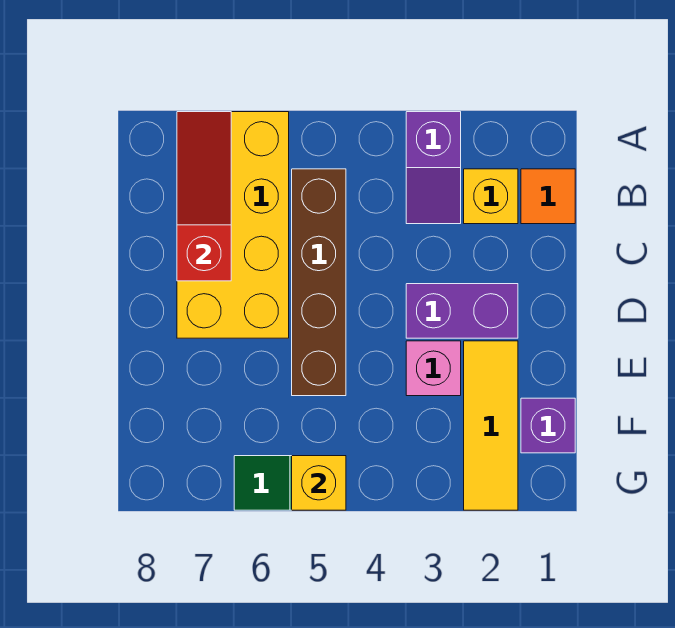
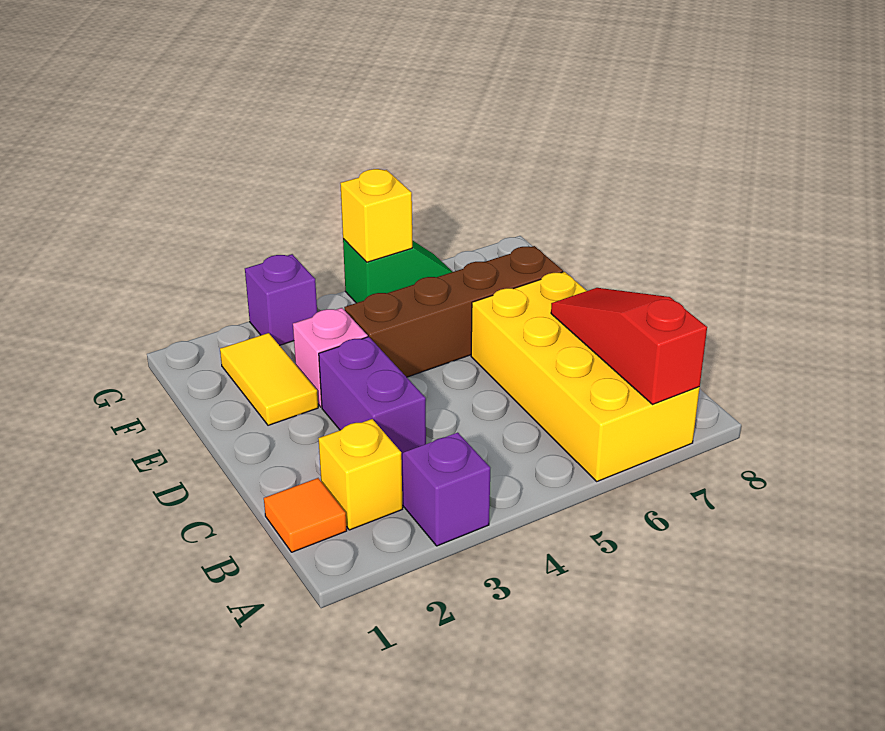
red 1x3 slope [177,112,231,281] -> red 1x3 slope turned to [551,288,707,405]
brown 1x4 brick [292,169,346,396] -> brown 1x4 brick turned to [344,246,563,377]
purple 1x2 brick [406,284,518,338] -> purple 1x2 brick turned to [319,337,426,454]
yellow 1x3 tile [464,341,518,510] -> yellow 1x2 tile [220,333,318,425]
purple 1x1 brick [521,398,575,453] -> purple 1x1 brick moved to [245,254,317,345]

